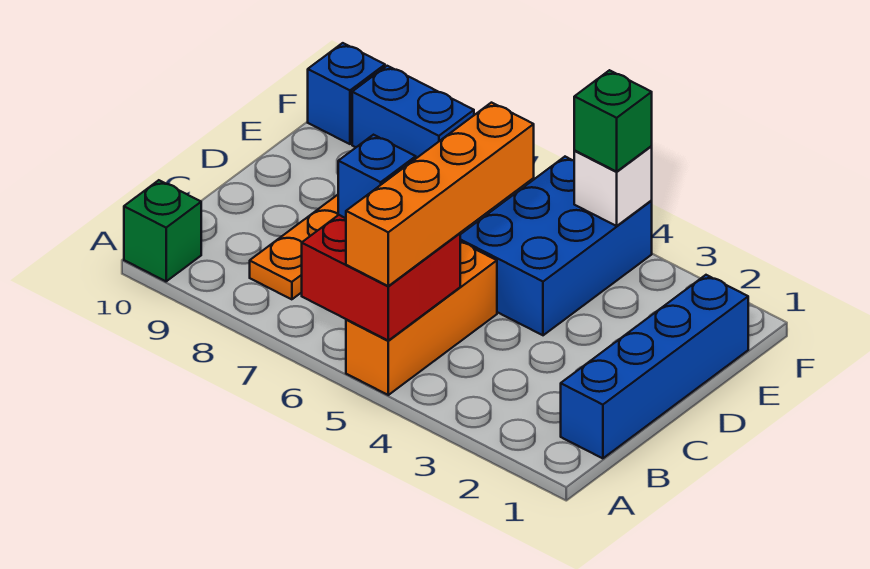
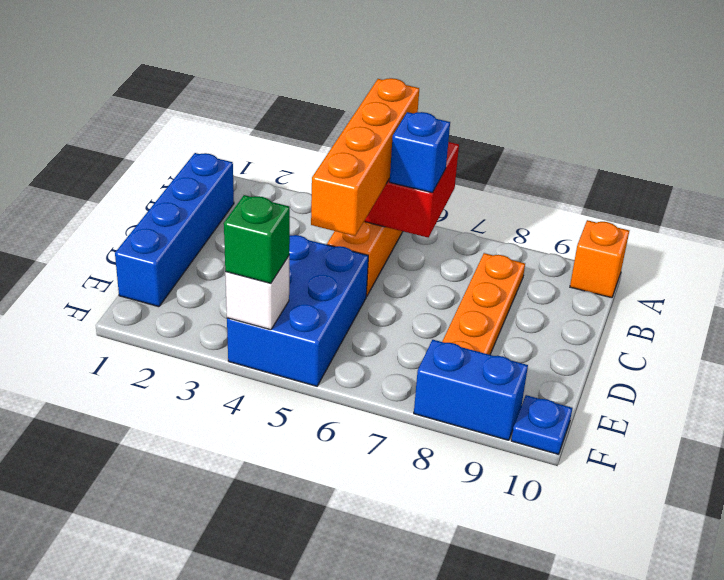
green 1x1 brick [124,180,201,281] -> orange 1x1 brick [570,220,629,298]
blue 1x1 brick [308,43,385,144] -> blue 1x1 plate [511,395,572,454]

